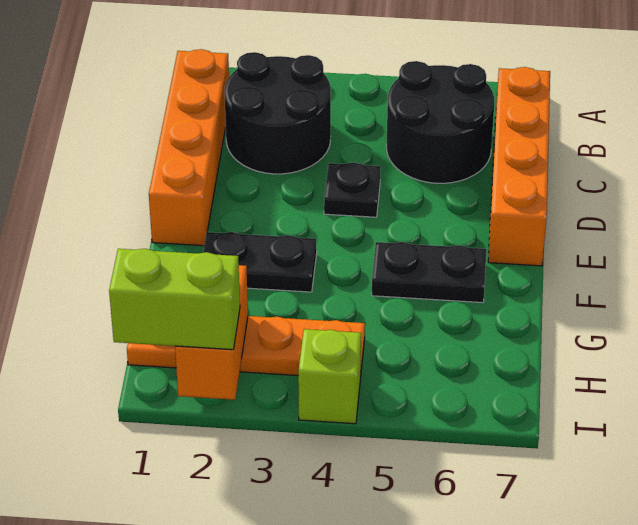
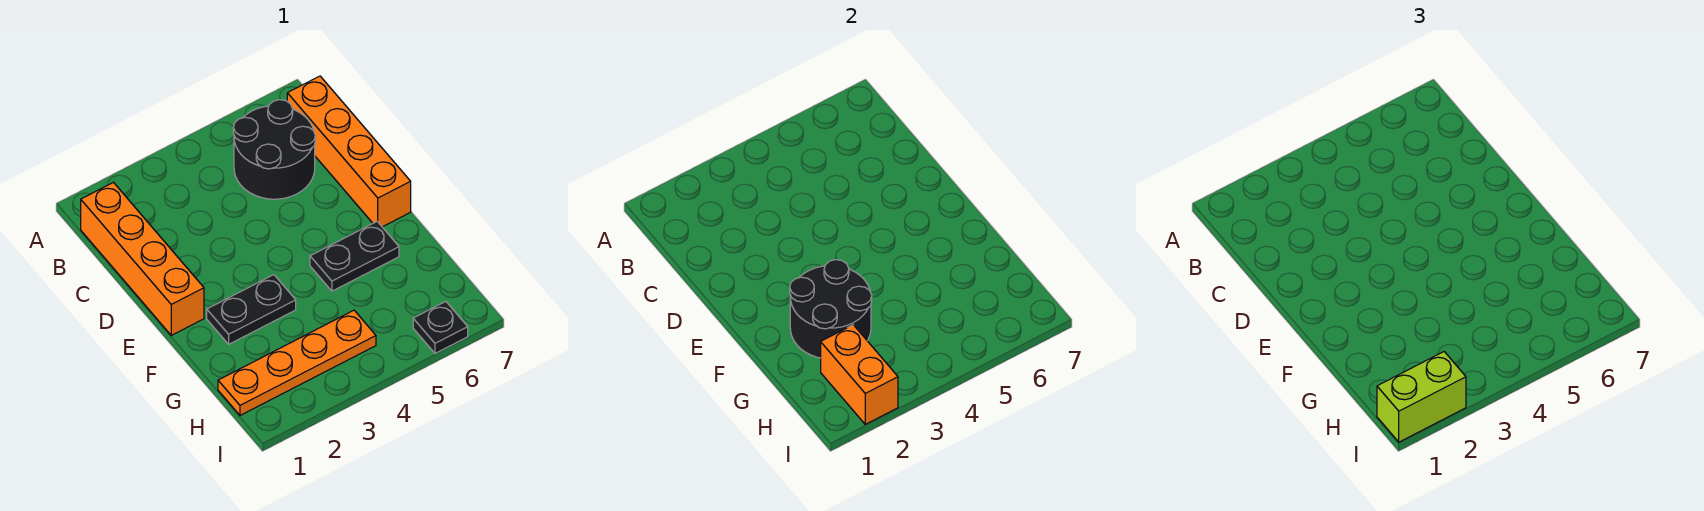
black 2x2 round brick [225,52,331,174] -> black 2x2 round brick moved to [790,260,872,358]
black 1x1 plate [324,162,381,217] -> black 1x1 plate moved to [413,302,468,353]
lime 1x1 brick [298,329,361,424] -> none

